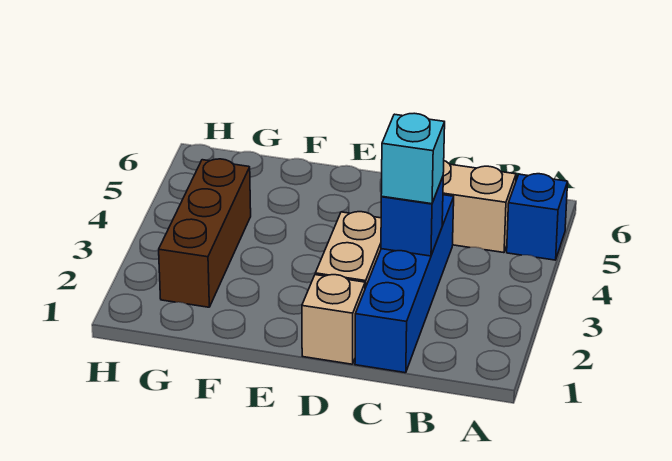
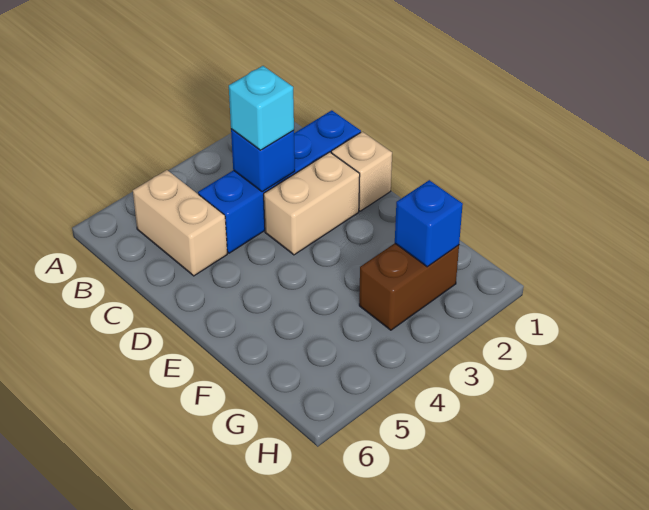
blue 1x1 brick [507,174,568,260] -> blue 1x1 brick moved to [395,180,463,267]
brown 1x3 brick [159,159,251,307] -> brown 1x2 brick [359,243,459,330]

